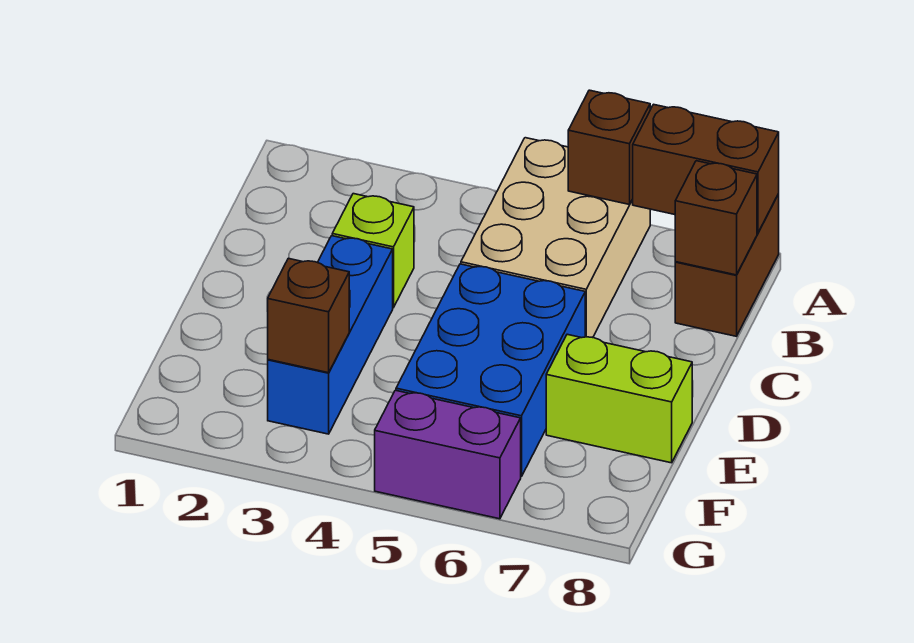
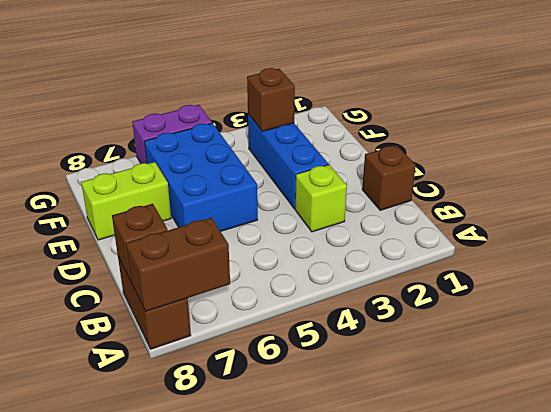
tan 2x3 brick [461,138,650,338] -> none
brown 1x1 brick [568,90,650,205] -> brown 1x1 brick moved to [362,145,416,210]

